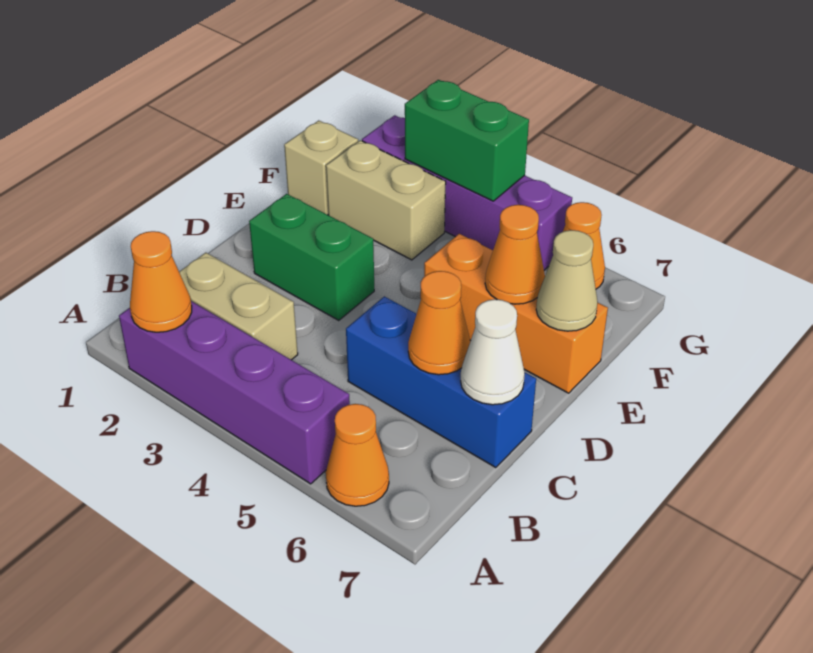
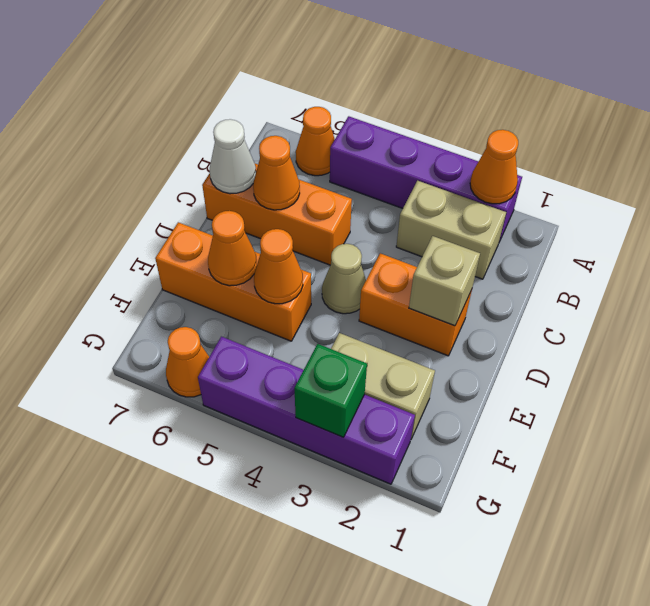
blue 1x3 brick [346,296,536,468] -> orange 1x3 brick [202,164,352,265]
green 1x2 brick [249,194,374,321] -> orange 1x2 brick [359,253,472,356]
none -> orange 1x1 cone [254,229,303,304]
tan 1x1 cone [536,230,598,331] -> tan 1x1 cone moved to [322,244,366,314]
tan 1x1 brick [284,120,358,215] -> tan 1x1 brick moved to [409,236,480,326]
green 1x2 brick [405,80,529,201] -> green 1x1 brick [294,344,367,437]

